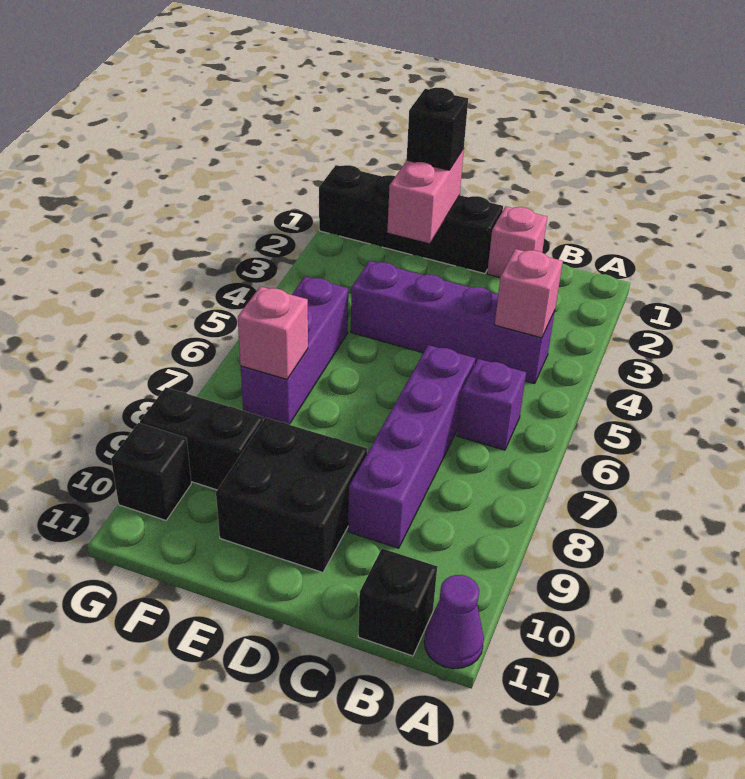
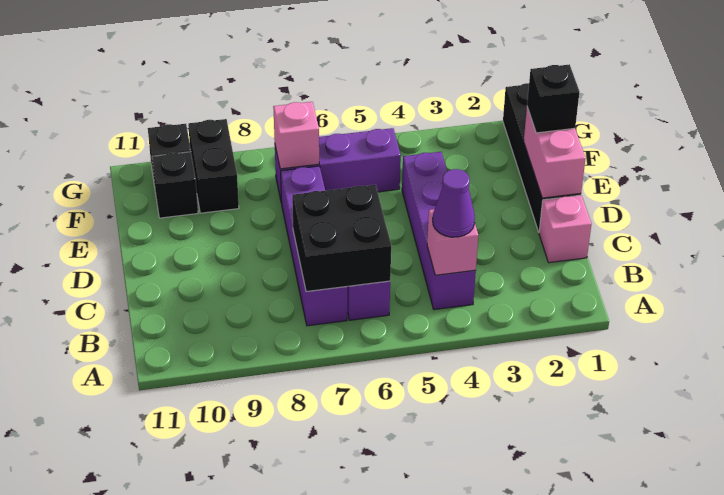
purple 1x1 cone [424,575,484,669] -> purple 1x1 cone moved to [433,169,475,237]
black 1x1 brick [358,549,437,656] -> black 1x1 brick moved to [152,152,198,218]
purple 1x4 brick [348,345,475,548] -> purple 1x4 brick turned to [281,166,347,326]
black 2x2 brick [216,418,367,573] -> black 2x2 brick moved to [292,185,391,292]
pink 1x2 brick [387,149,464,243] -> pink 1x2 brick turned to [524,107,586,198]

